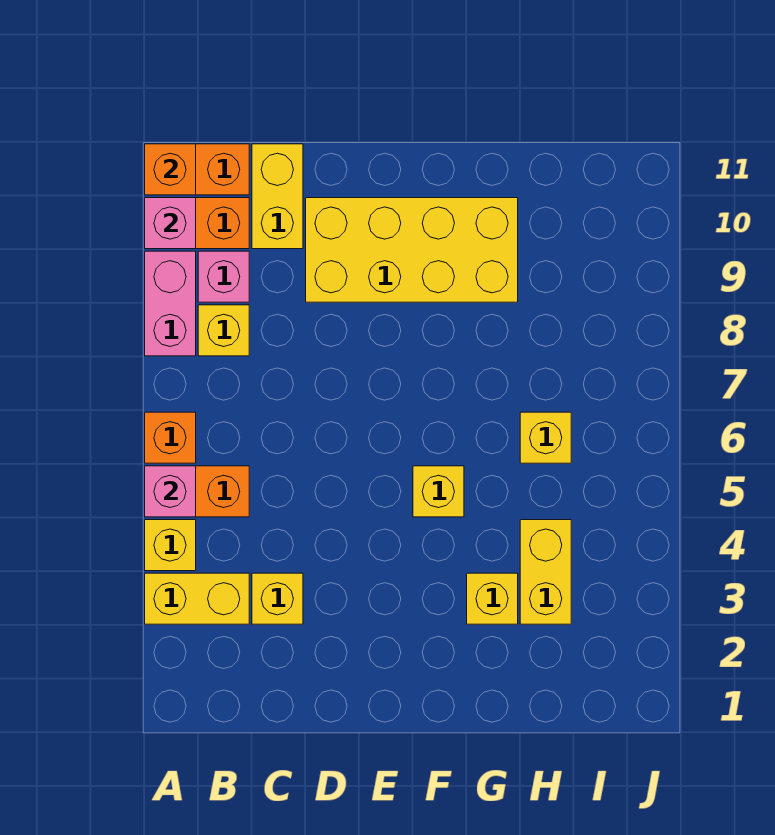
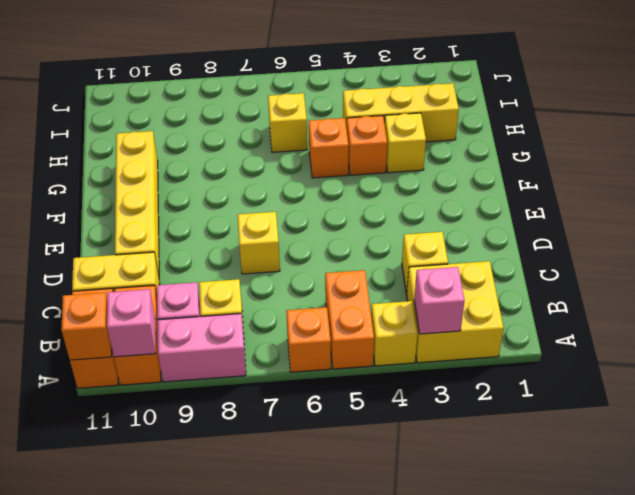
yellow 1x2 brick [145,573,249,624] -> yellow 2x2 brick [407,261,504,363]
pink 1x1 brick [145,466,196,517] -> pink 1x1 brick moved to [414,267,464,334]
yellow 2x4 brick [306,198,518,302] -> yellow 1x4 brick [115,131,159,275]
yellow 1x1 brick [413,466,464,517] -> yellow 1x1 brick moved to [237,212,280,274]
none -> orange 1x1 brick [347,116,387,175]
none -> orange 1x1 brick [309,118,349,178]
yellow 1x2 brick [520,520,571,624] -> yellow 1x3 brick [343,83,459,142]

